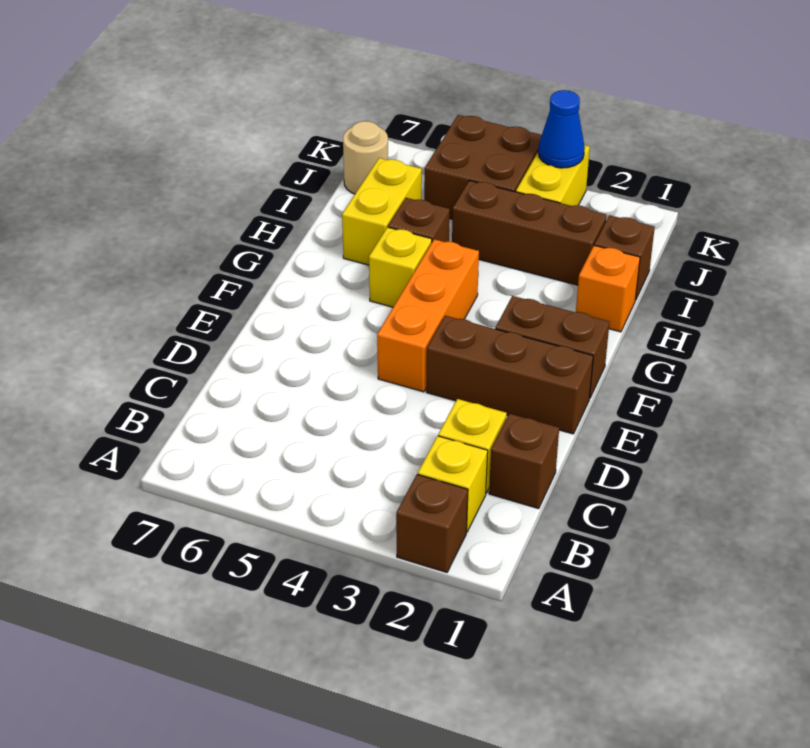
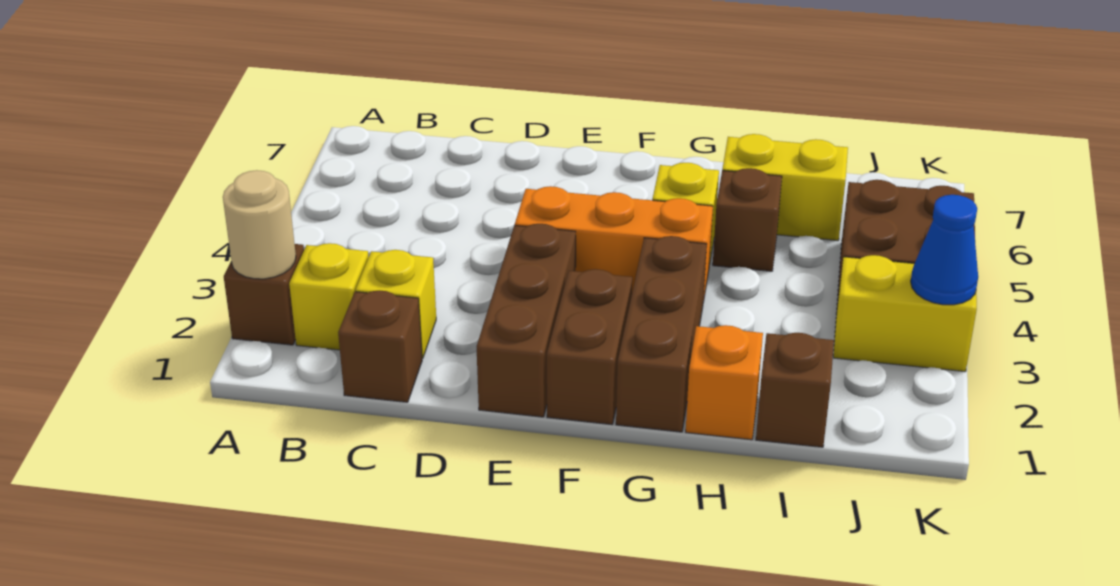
brown 1x3 brick [452,180,607,285] -> brown 1x3 brick moved to [616,236,707,432]
tan 1x1 round brick [343,121,388,194] -> tan 1x1 round brick moved to [223,170,296,279]

